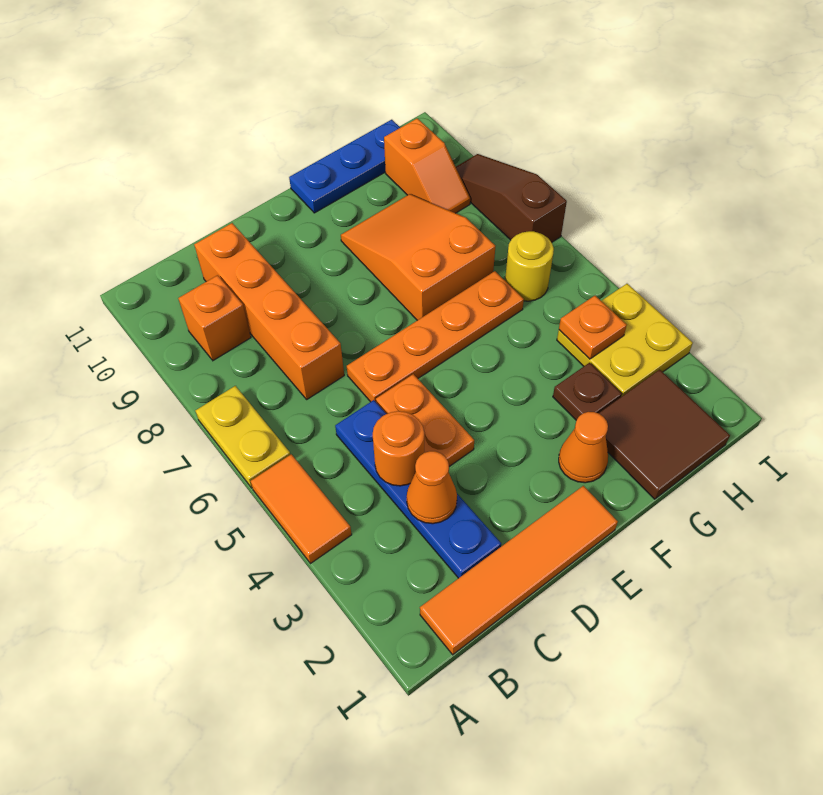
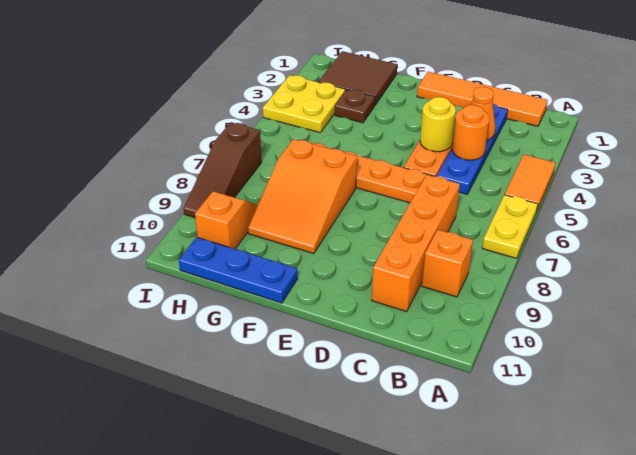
orange 1x1 cone [559,412,608,483] -> none
orange 1x1 plate [559,296,627,359] -> none
yellow 1x1 round brick [505,231,554,301] -> yellow 1x1 round brick moved to [420,97,456,152]

